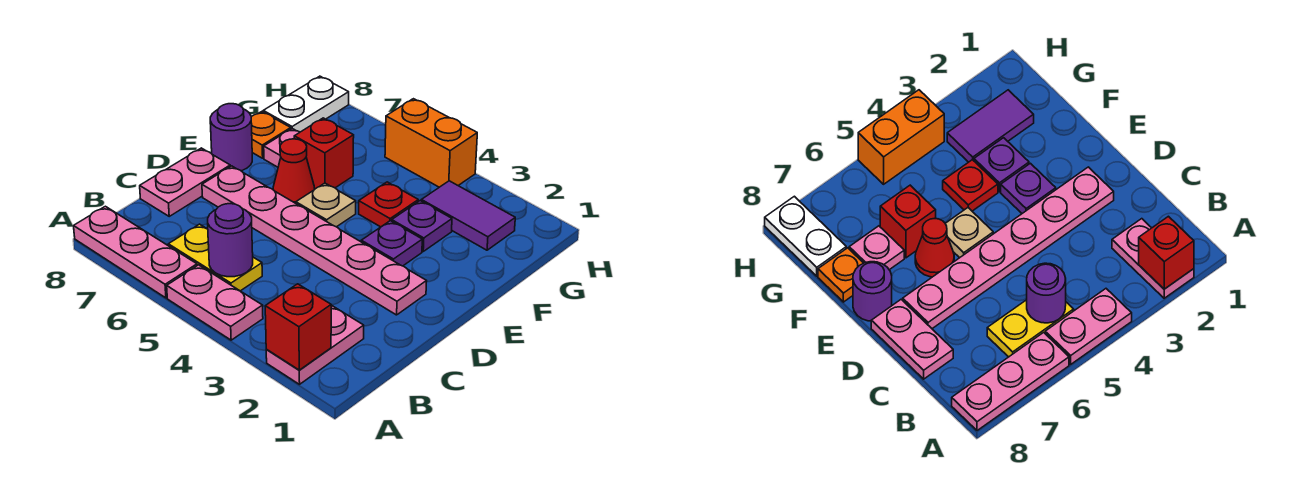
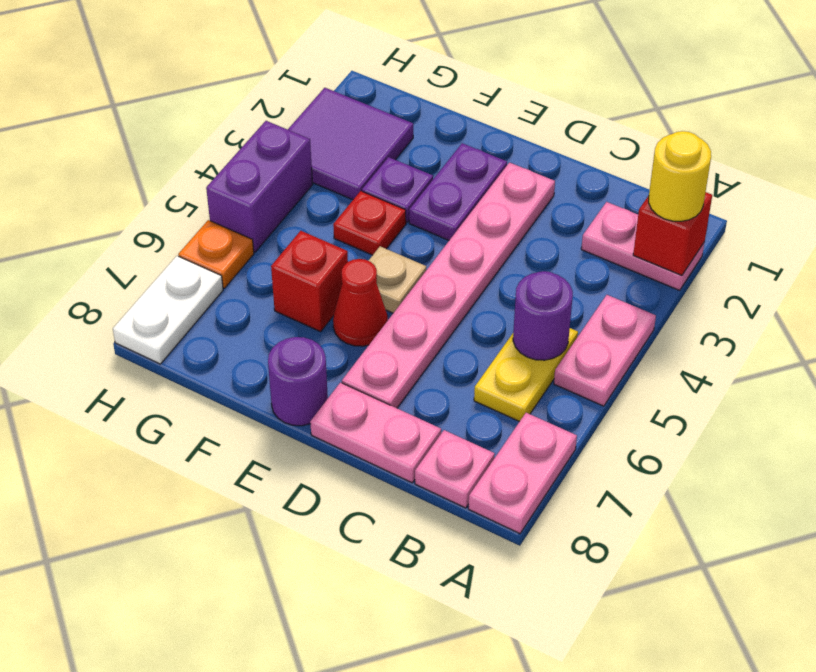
none -> yellow 1x1 round brick [649,131,711,221]
pink 1x3 plate [74,206,197,298] -> pink 1x2 plate [468,413,577,534]
purple 1x1 plate [361,221,422,266] -> purple 1x2 plate [409,143,507,240]
pink 1x1 plate [264,129,300,167] -> pink 1x1 plate moved to [415,430,495,508]
orange 1x1 plate [251,112,291,158] -> orange 1x1 plate moved to [178,220,254,288]
purple 1x2 tile [421,181,515,250] -> purple 2x2 tile [288,88,413,200]
white 1x2 plate [263,76,349,132] -> white 1x2 plate turned to [113,256,223,364]
orange 1x2 brick [385,99,477,187] -> purple 1x2 brick [206,121,313,252]

